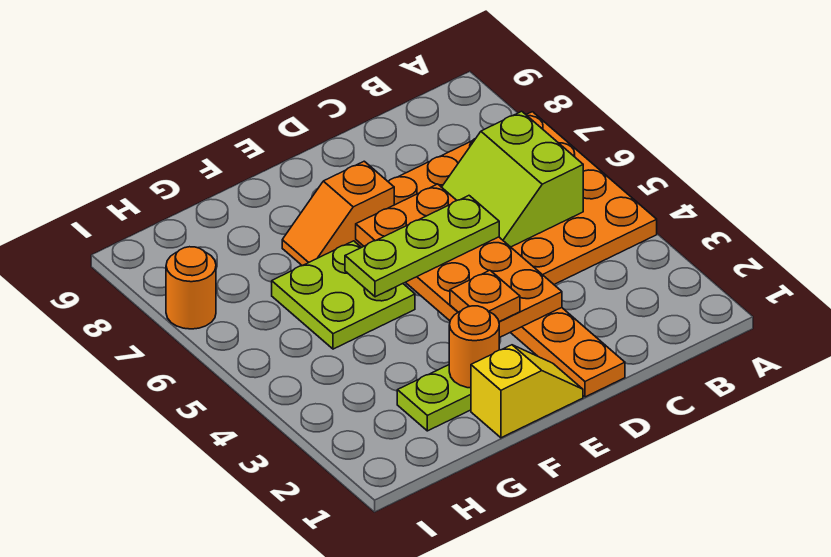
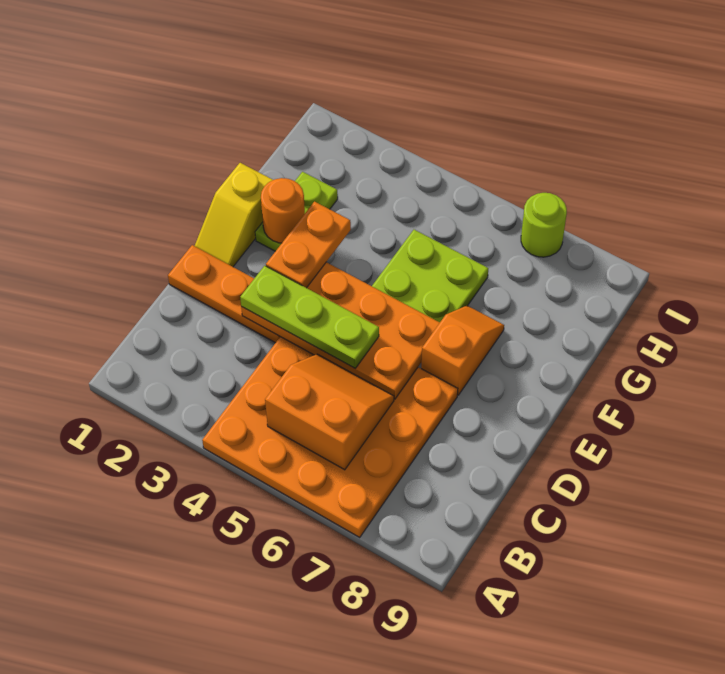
lime 2x2 slope [442,111,583,247] -> orange 2x2 slope [265,354,394,470]
lime 1x3 plate [345,196,499,297] -> lime 1x3 plate turned to [240,266,379,368]
orange 1x1 plate [450,270,520,322] -> orange 1x2 plate [266,202,351,288]
orange 1x1 round brick [166,247,216,329] -> lime 1x1 round brick [521,193,567,257]

